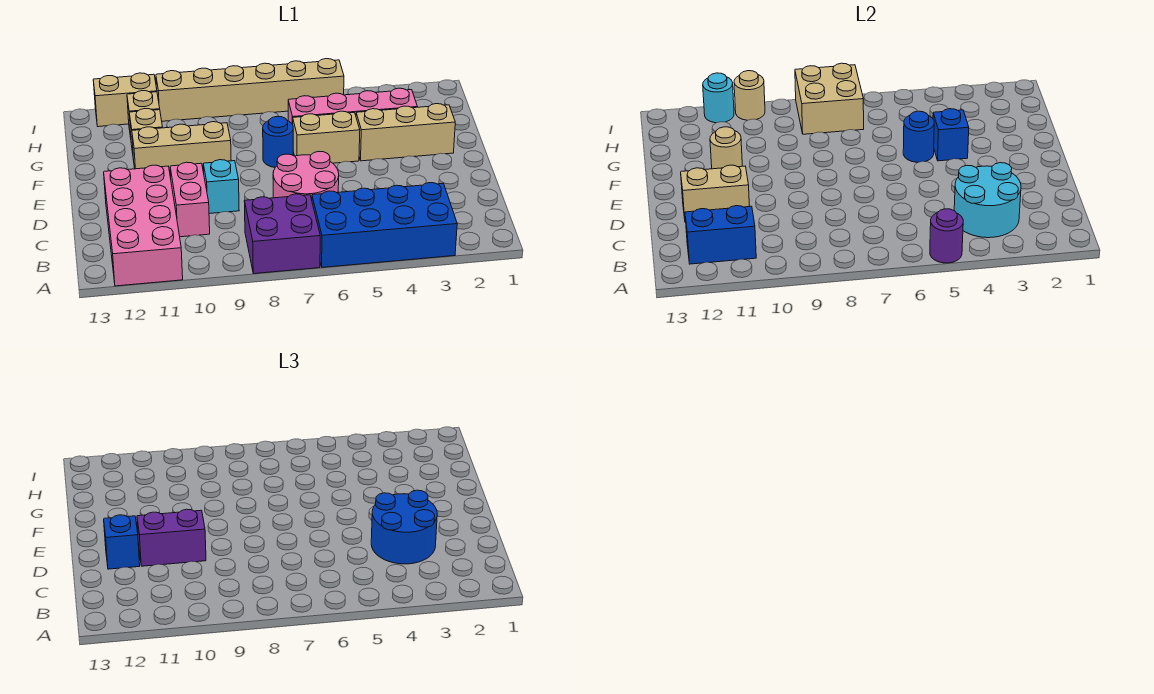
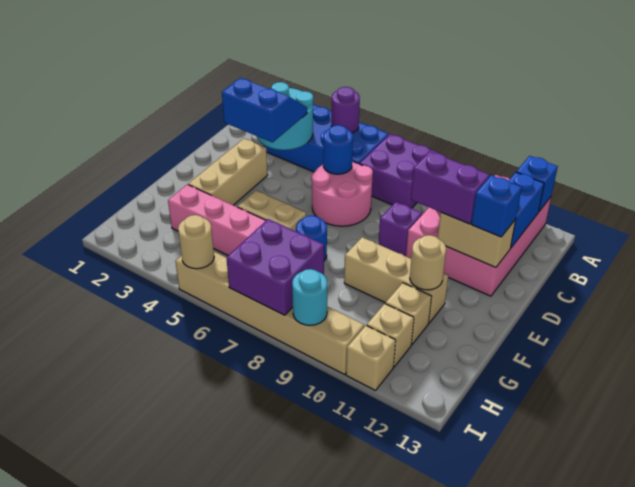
blue 1x2 brick [685,206,756,264] -> blue 1x2 brick turned to [509,172,544,248]
blue 2x2 round brick [371,490,437,564] -> blue 2x2 slope [222,78,307,142]
cyan 1x1 brick [203,160,239,214] -> purple 1x1 brick [379,202,422,256]
tan 1x3 brick [356,104,455,161] -> tan 1x3 brick turned to [188,139,268,205]
blue 1x1 brick [933,109,969,161] -> blue 1x1 brick moved to [516,156,558,211]
blue 1x1 round brick [903,111,934,162] -> blue 1x1 round brick moved to [323,125,353,174]
tan 2x2 brick [795,63,864,134] -> purple 2x2 brick [226,219,324,315]
tan 1x1 round brick [734,71,765,120] -> tan 1x1 round brick moved to [178,215,214,269]
tan 1x2 brick [93,73,157,127] -> tan 1x1 brick [346,325,396,391]
cyan 1x1 round brick [703,73,734,123] -> cyan 1x1 round brick moved to [292,269,328,325]

